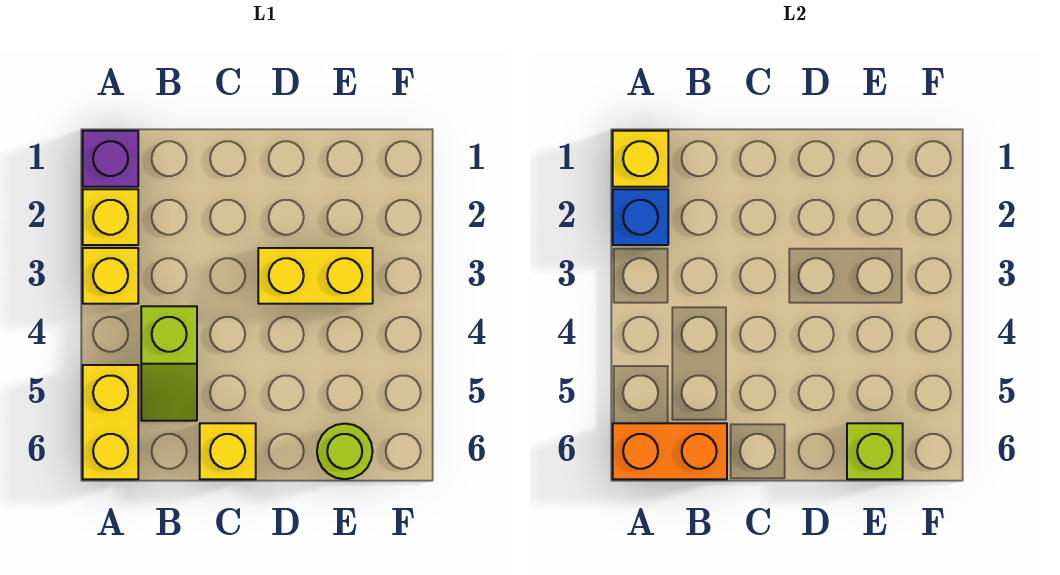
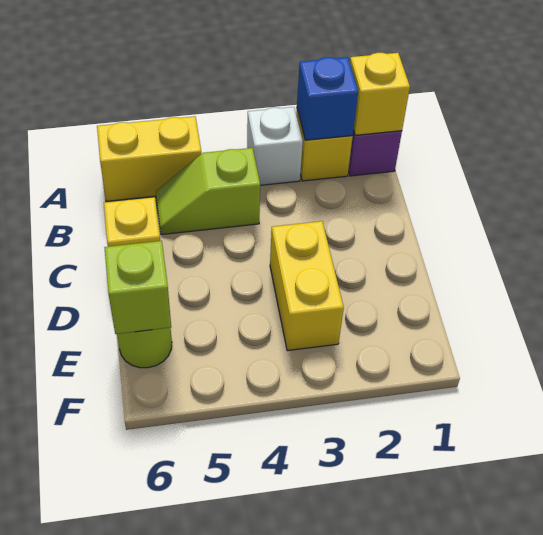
yellow 1x1 brick [83,248,138,304] -> white 1x1 brick [247,107,303,185]
orange 1x2 brick [613,423,727,479] -> none

